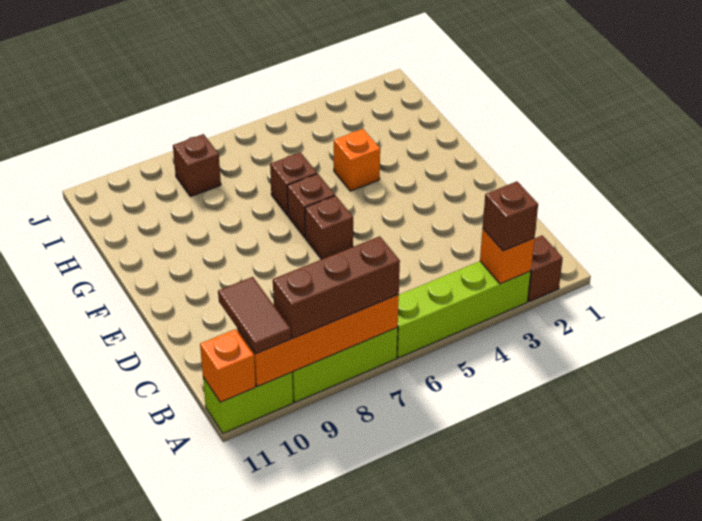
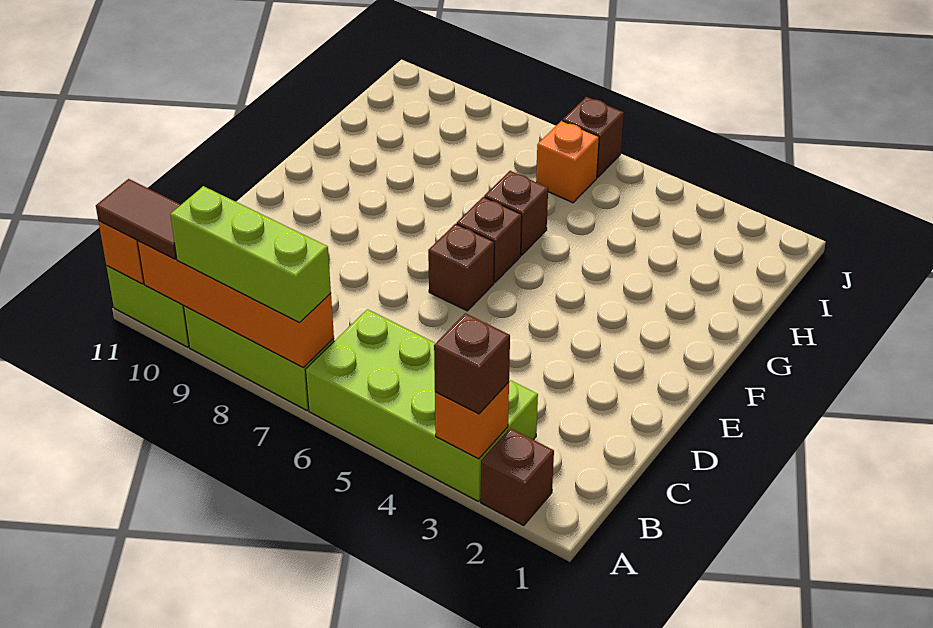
lime 1x4 brick [397,261,531,358] -> lime 2x4 brick [305,309,538,502]
brown 1x3 brick [273,236,400,338] -> lime 1x3 brick [170,186,331,322]
brown 1x2 tile [218,277,291,354] -> brown 1x2 tile turned to [96,179,181,259]
orange 1x1 brick [334,129,380,191] -> orange 1x1 brick moved to [536,121,599,203]
brown 1x1 brick [173,134,221,197] -> brown 1x1 brick moved to [563,97,624,177]

